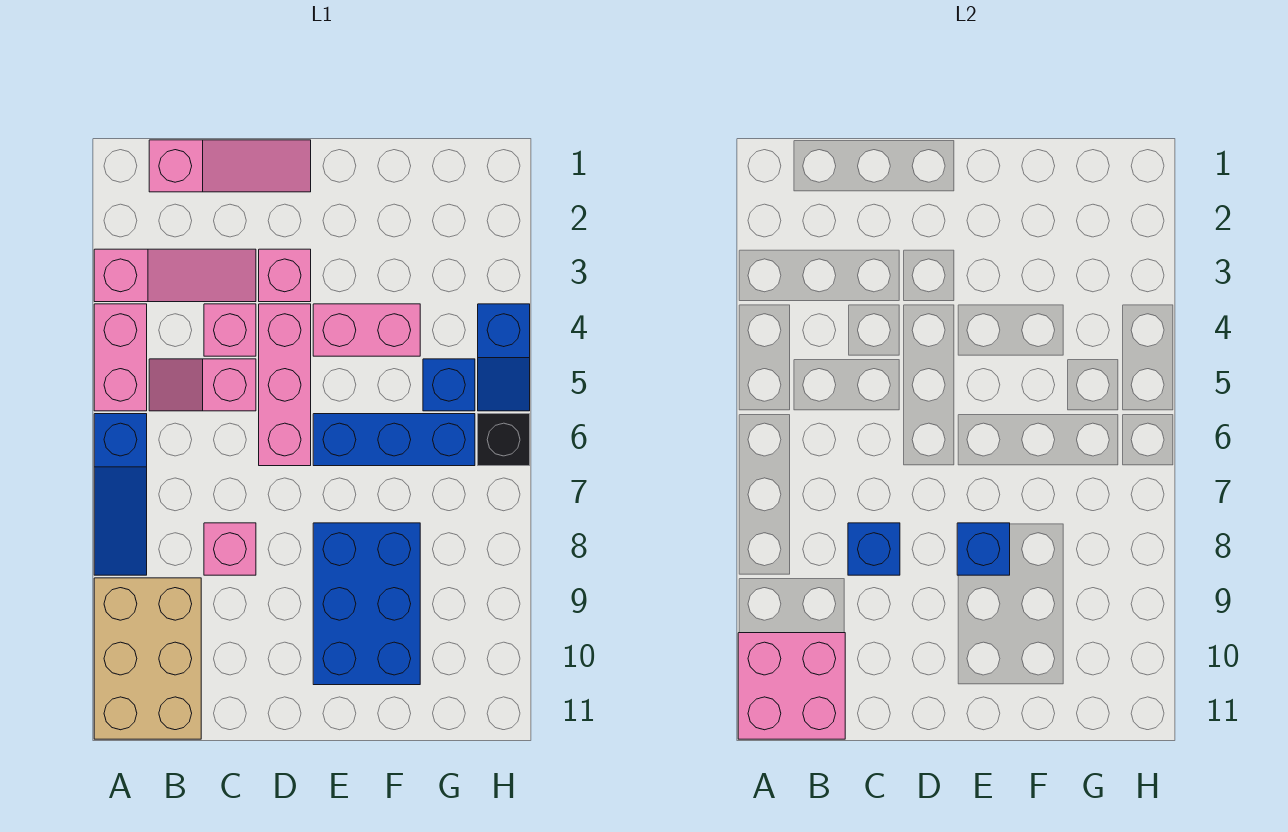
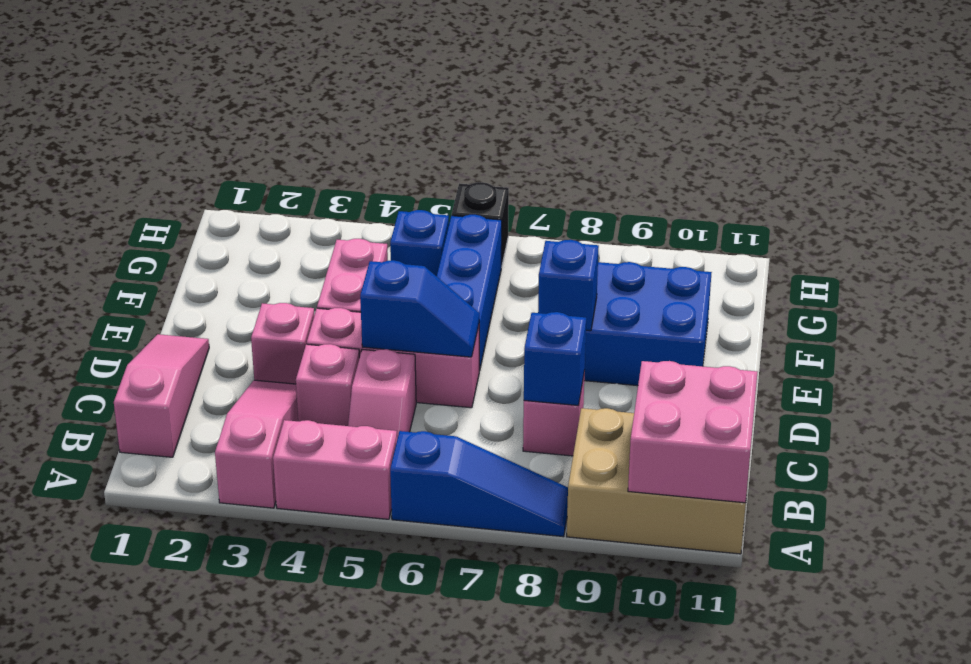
blue 1x2 slope [478,304,530,411] -> blue 1x2 slope moved to [360,260,479,357]

